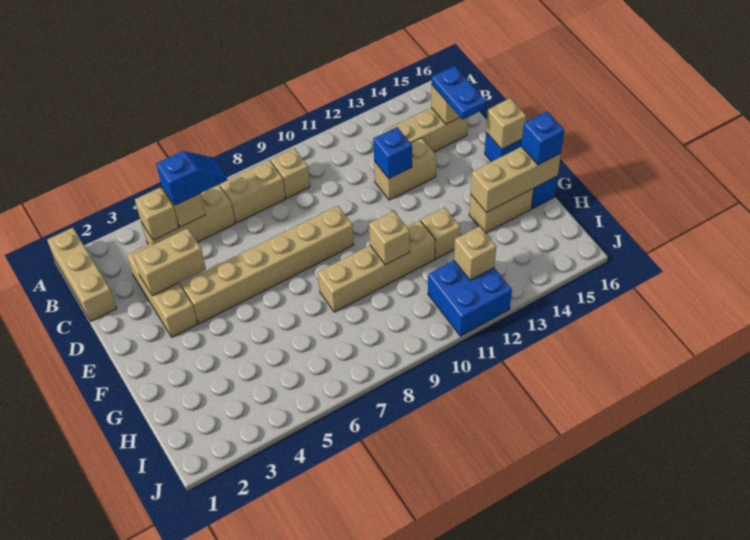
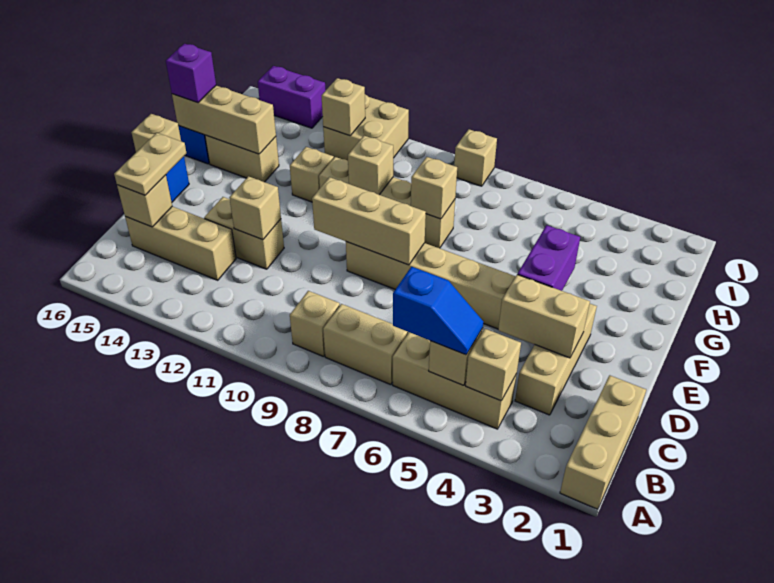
blue 1x2 slope [156,151,227,205] -> blue 1x2 slope turned to [393,267,483,355]
blue 1x2 plate [432,66,486,119] -> tan 1x2 plate [114,133,187,195]
blue 1x1 brick [373,127,412,179] -> tan 1x1 brick [229,176,281,240]
none -> purple 1x2 brick [517,225,580,291]
none -> tan 1x3 brick [312,177,426,265]
none -> tan 1x1 brick [411,157,457,219]
blue 1x1 brick [521,111,564,165] -> purple 1x1 brick [166,44,216,103]
blue 2x2 brick [428,261,512,336] -> tan 2x2 brick [323,95,409,161]
none -> tan 1x1 brick [454,129,497,186]
none -> purple 1x2 brick [258,66,326,128]

